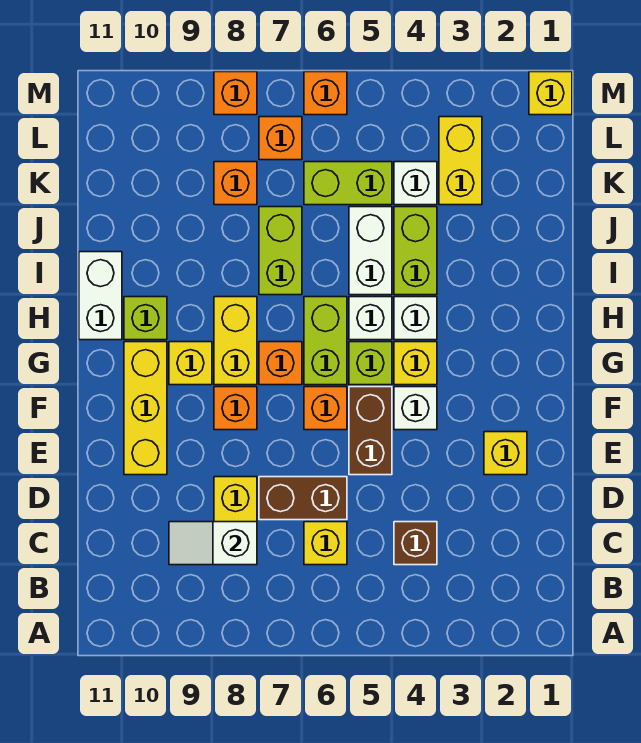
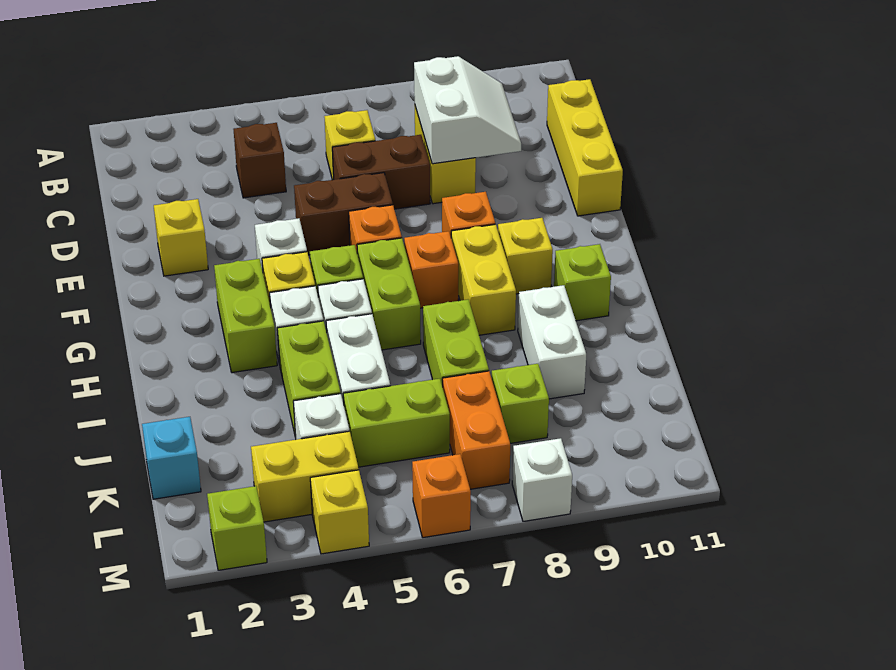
white 1x2 slope [169,522,257,565] -> white 2x2 slope [414,56,521,164]
brown 1x2 brick [349,387,392,475] -> brown 1x2 brick turned to [294,173,393,255]
yellow 1x3 brick [124,342,167,475] -> yellow 1x3 brick moved to [547,79,623,216]
none -> lime 1x2 brick [214,259,277,373]
white 1x2 brick [79,252,122,340] -> white 1x2 brick moved to [518,285,586,399]
none -> cyan 1x1 brick [142,417,201,499]
yellow 1x2 brick [439,117,482,205] -> yellow 1x2 brick turned to [251,431,359,522]
orange 1x1 brick [214,162,257,205] -> lime 1x1 brick [492,364,549,443]
orange 1x1 brick [259,117,302,160] -> orange 1x2 brick [442,371,510,489]
yellow 1x1 brick [529,72,572,115] -> yellow 1x1 brick moved to [310,470,369,554]
none -> lime 1x1 brick [207,486,267,570]
orange 1x1 brick [214,72,257,115] -> white 1x1 brick [512,438,572,521]

